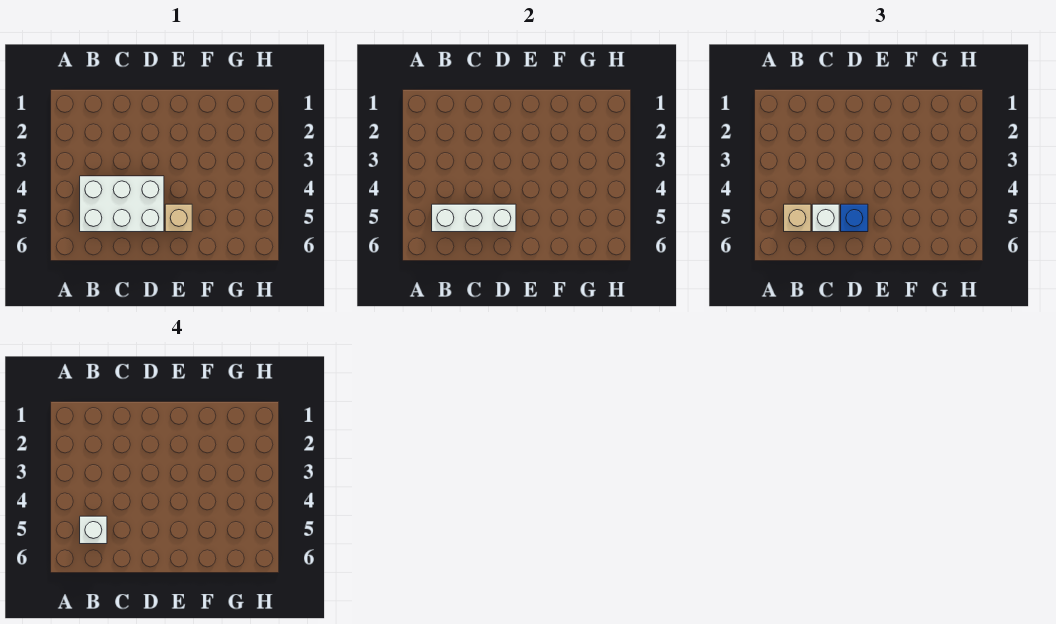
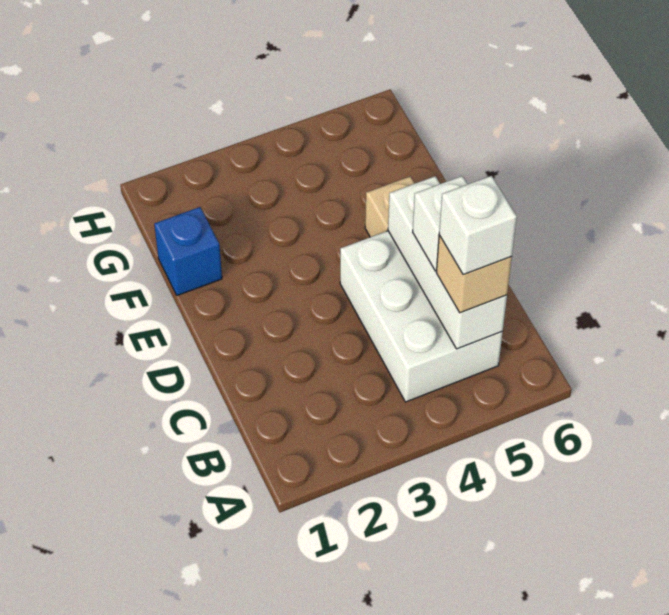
blue 1x1 brick [841,204,868,232] -> blue 1x1 brick moved to [154,207,222,295]

